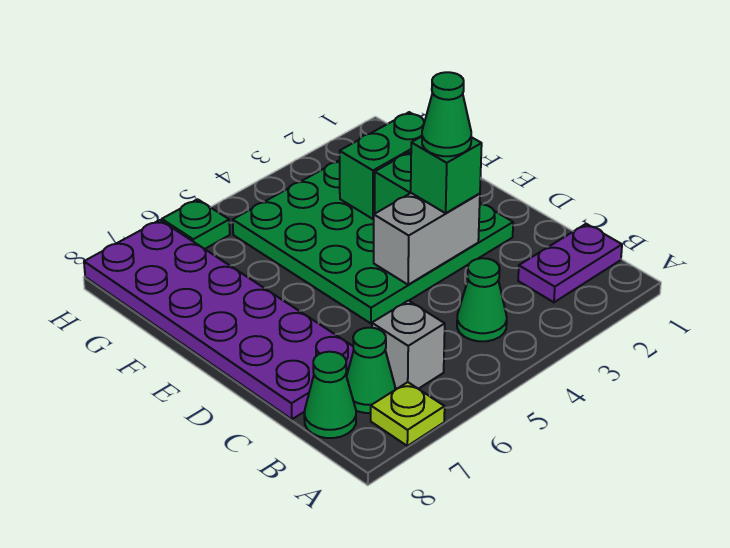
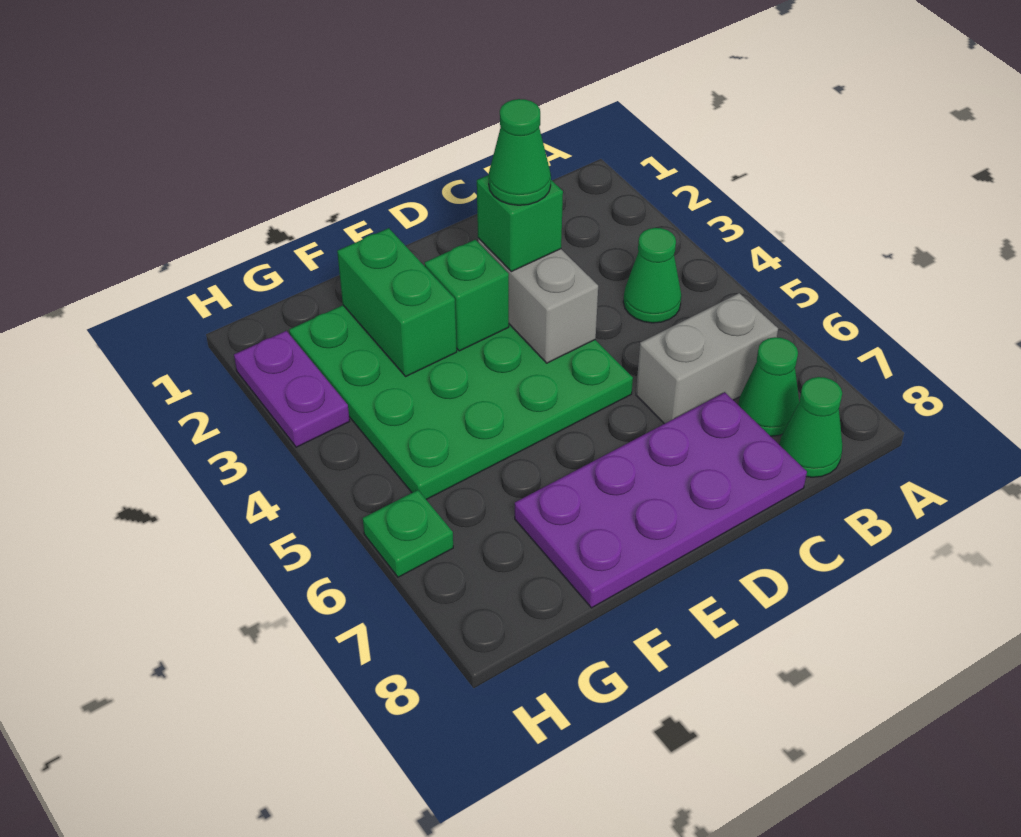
lime 1x1 plate [371,382,445,446] -> none
purple 1x2 plate [518,224,622,302] -> purple 1x2 plate moved to [234,331,350,447]
grey 1x1 brick [372,301,445,389] -> grey 1x2 brick [636,293,778,424]
purple 2x6 plate [84,220,354,419] -> purple 2x4 plate [515,392,807,608]

